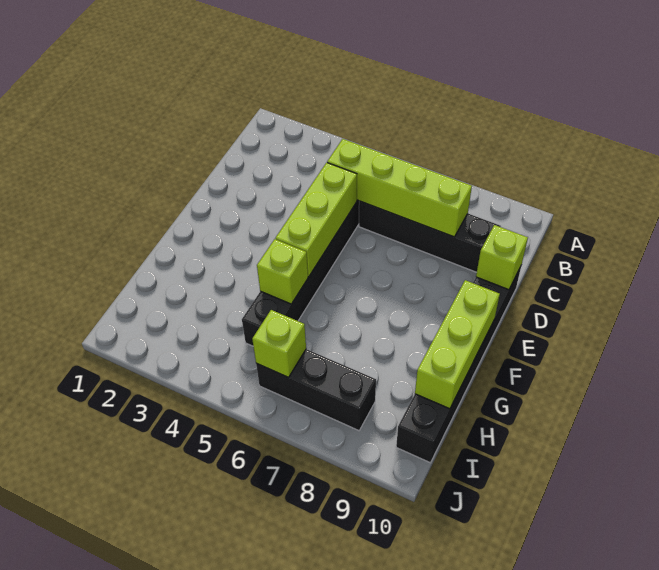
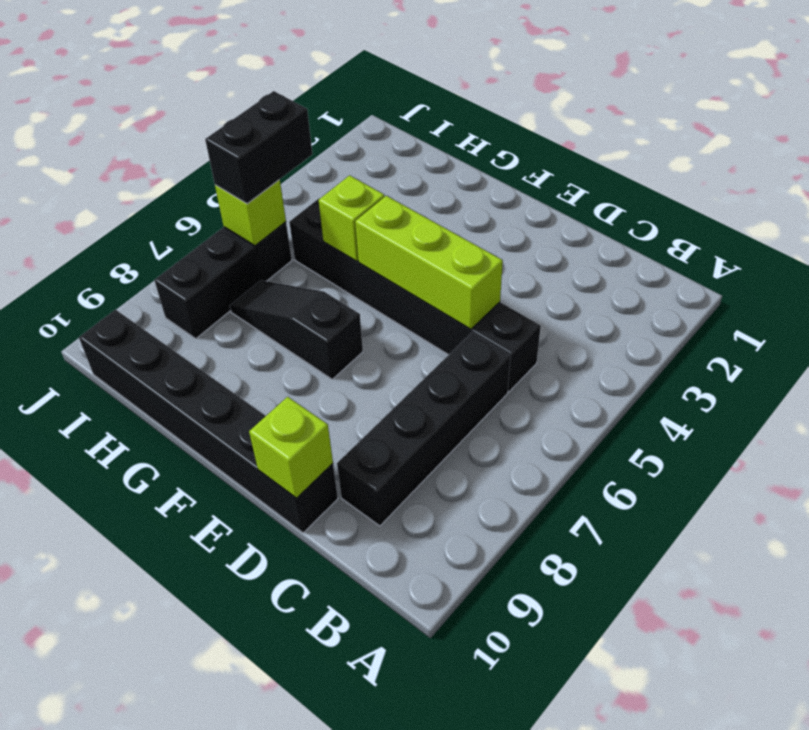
lime 1x4 brick [327,139,472,237] -> none
none -> black 1x3 slope [230,280,363,379]
lime 1x3 brick [415,280,500,409] -> none
none -> black 1x2 brick [205,91,312,204]

